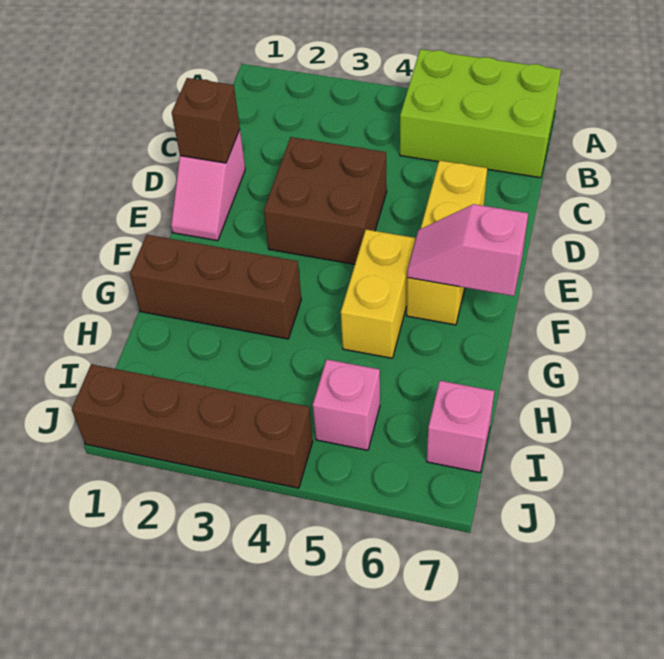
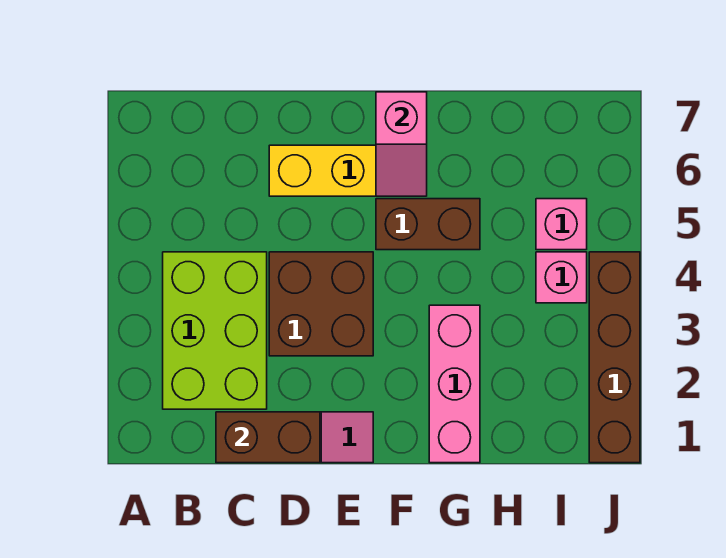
lime 2x3 brick [400,49,561,178] -> lime 2x3 brick moved to [163,252,267,409]
brown 1x1 brick [172,78,240,163] -> brown 1x2 brick [216,412,320,463]
yellow 1x2 brick [341,230,415,358] -> brown 1x2 brick [376,199,480,250]
brown 1x3 brick [130,235,301,339] -> pink 1x3 brick [429,305,480,463]
pink 1x1 brick [427,381,494,473] -> pink 1x1 brick moved to [536,252,587,303]

